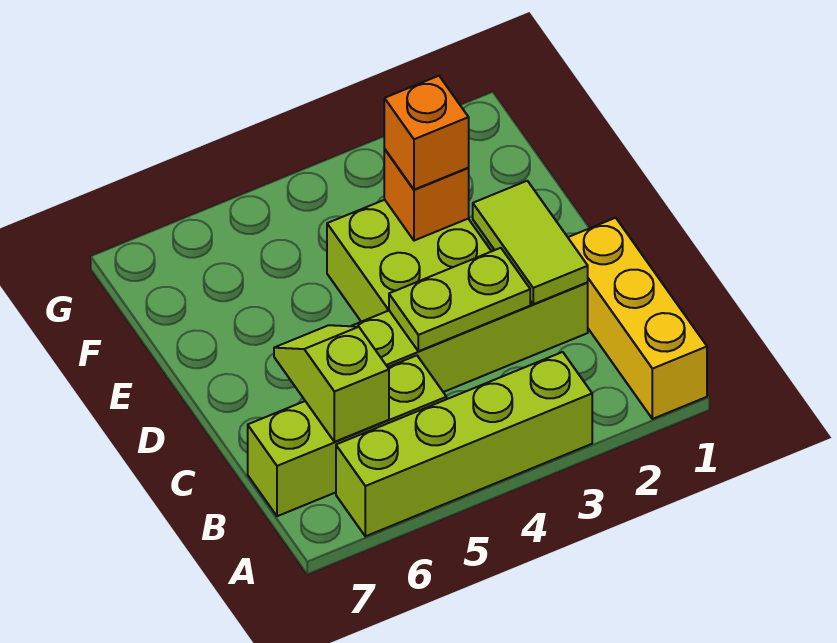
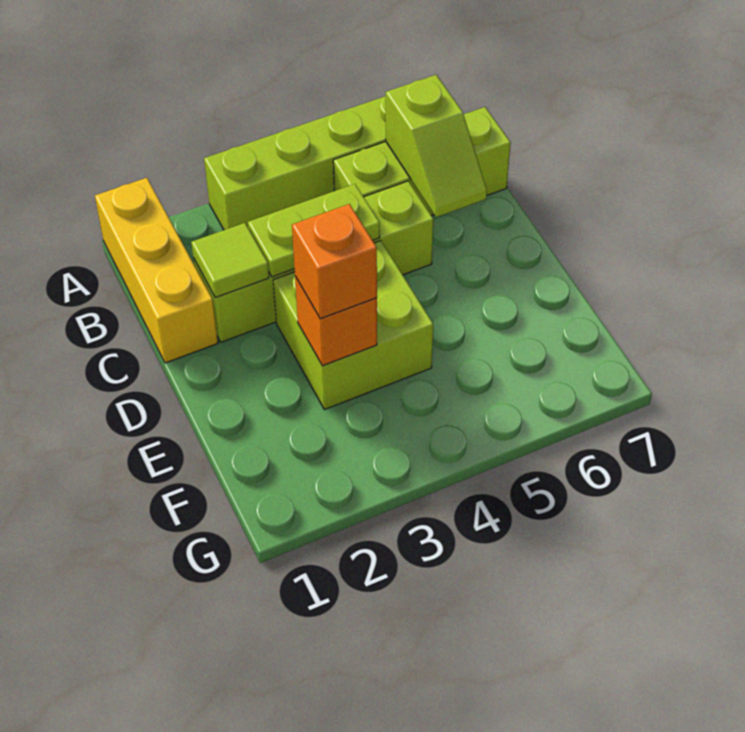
lime 1x2 tile [473,181,588,304] -> lime 1x1 tile [191,223,269,298]

